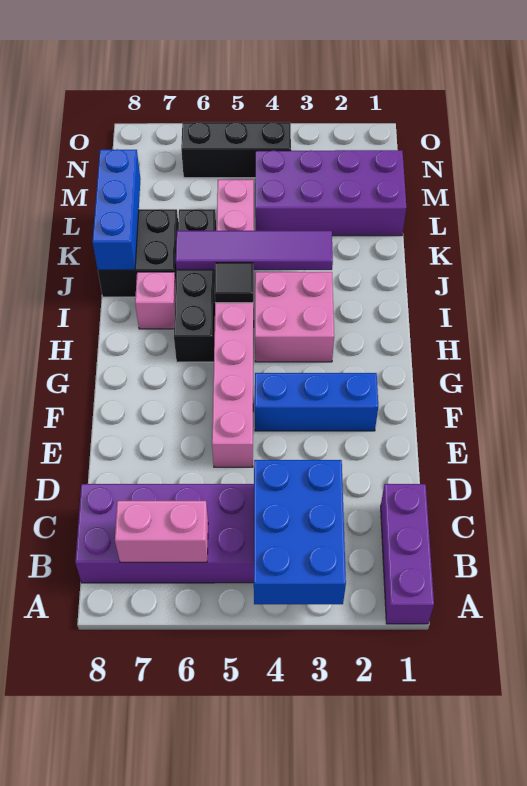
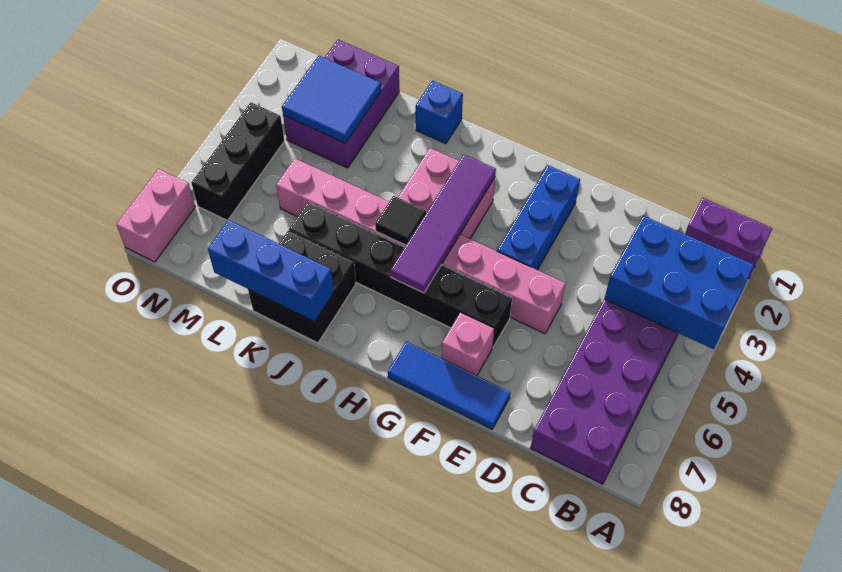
purple 1x3 brick [381,484,434,624] -> purple 1x2 brick [685,198,772,279]
pink 1x2 brick [115,501,208,562] -> pink 1x2 brick moved to [116,169,195,262]
none -> blue 1x3 tile [388,341,510,429]
black 1x4 brick [174,209,216,362] -> black 1x6 brick [289,202,512,348]
pink 1x1 brick [135,272,176,329] -> pink 1x1 brick moved to [442,313,494,376]
none -> blue 1x1 brick [416,80,463,144]
purple 1x4 tile [176,230,333,270] -> purple 1x4 tile moved to [391,154,496,293]
purple 2x4 brick [255,150,406,236] -> purple 2x3 brick [283,40,399,168]
none -> blue 2x2 tile [282,56,381,143]

